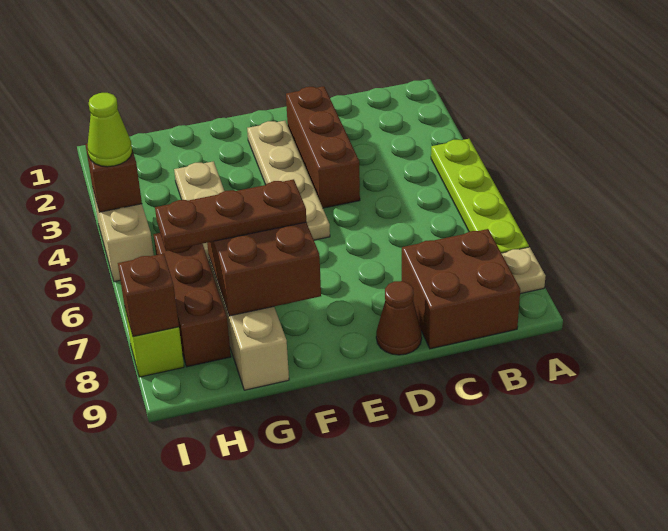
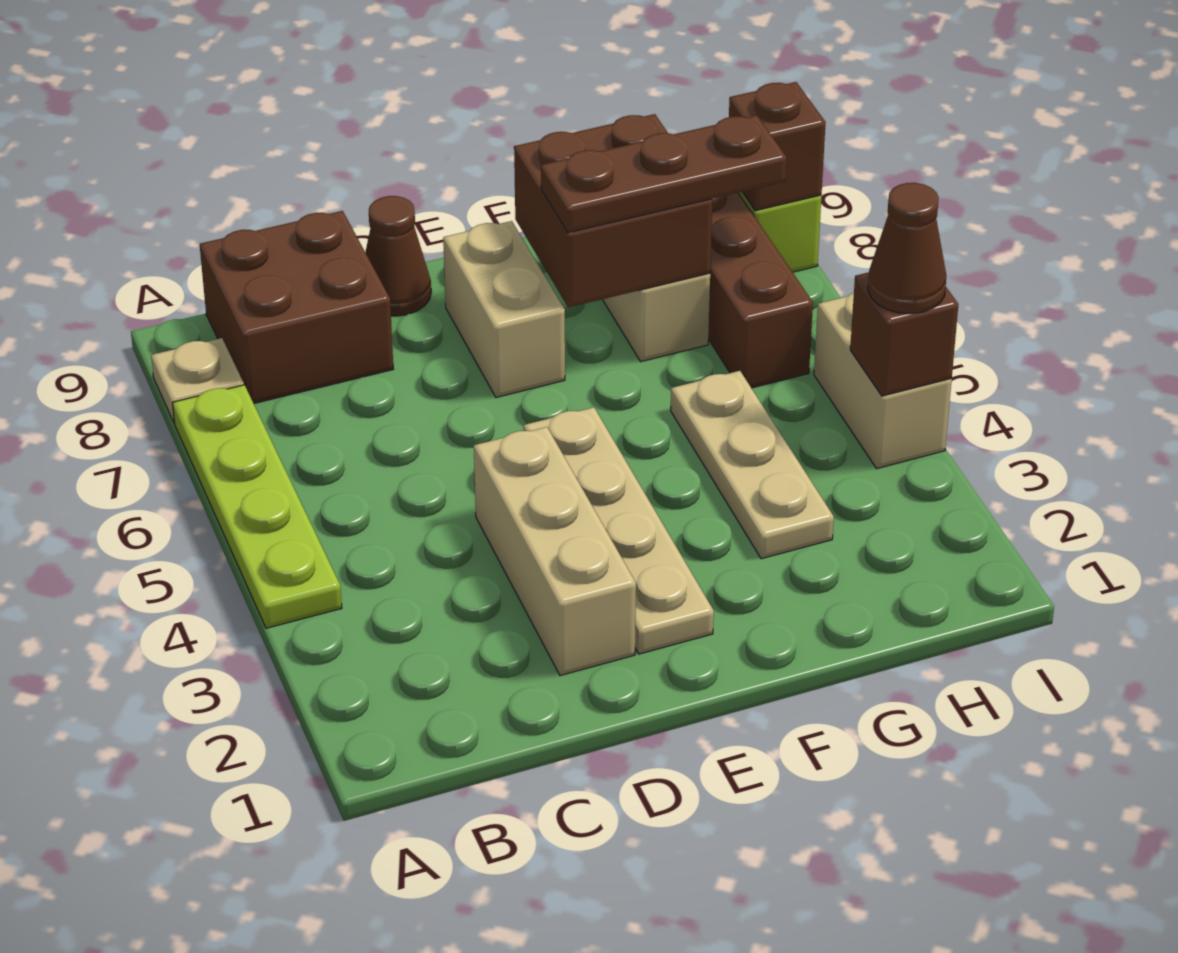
brown 1x3 brick [286,86,360,208] -> tan 1x3 brick [474,427,636,675]
none -> tan 1x2 brick [443,221,565,397]
lime 1x1 cone [88,93,132,167] -> brown 1x1 cone [868,183,946,314]

